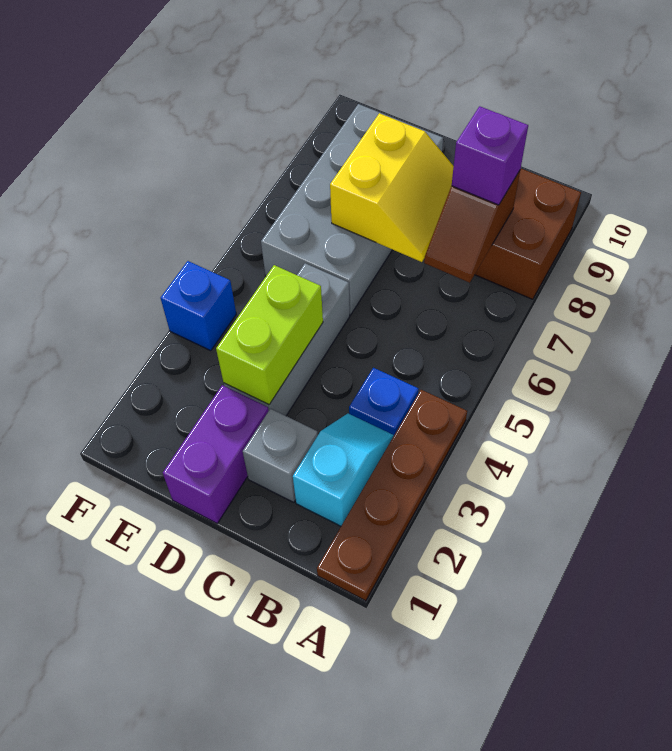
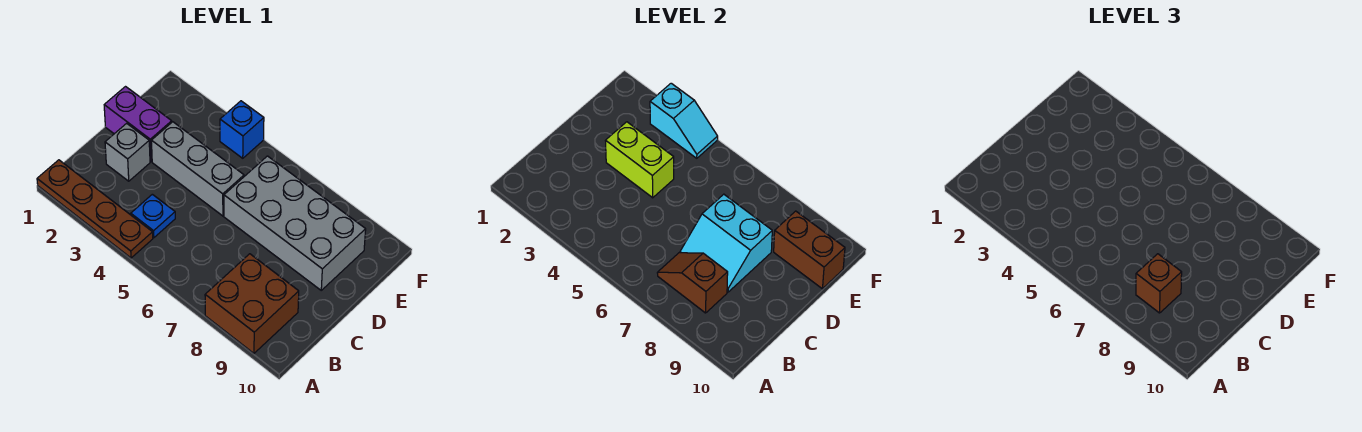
cyan 1x2 slope [293,414,394,526] -> cyan 1x2 slope moved to [650,83,718,158]
purple 1x1 brick [452,106,528,205] -> brown 1x1 brick [1136,254,1182,313]
yellow 2x2 slope [330,113,454,262] -> cyan 2x2 slope [680,194,772,292]
none -> brown 1x2 brick [774,211,845,289]

